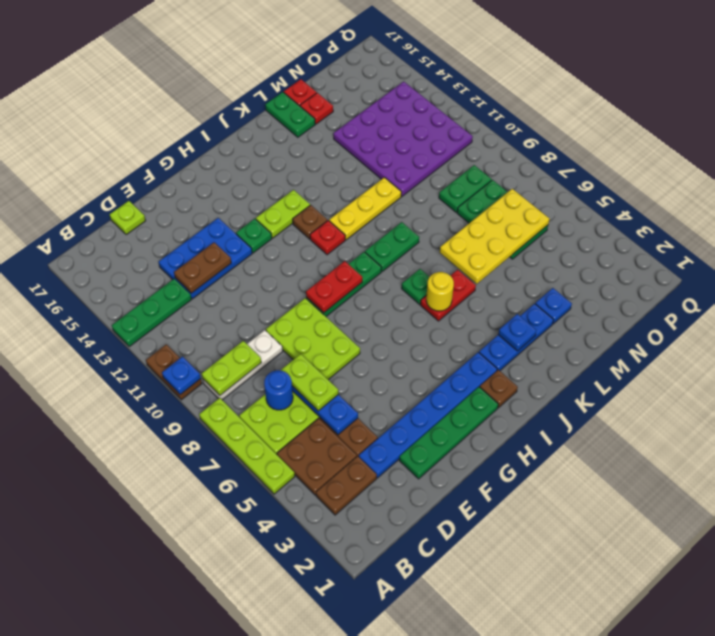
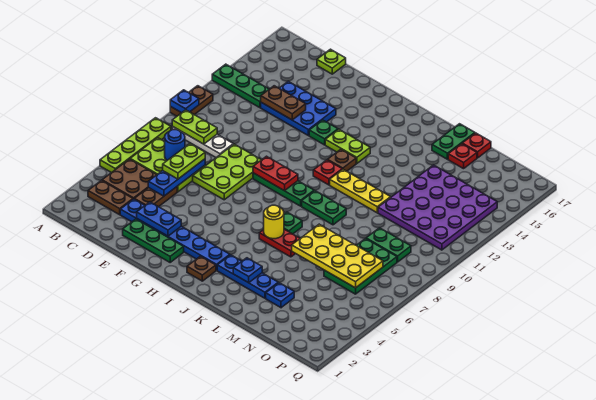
green 1x4 plate [399,387,498,479] -> green 1x3 plate [123,219,184,262]
none -> blue 1x2 plate [137,202,181,236]

